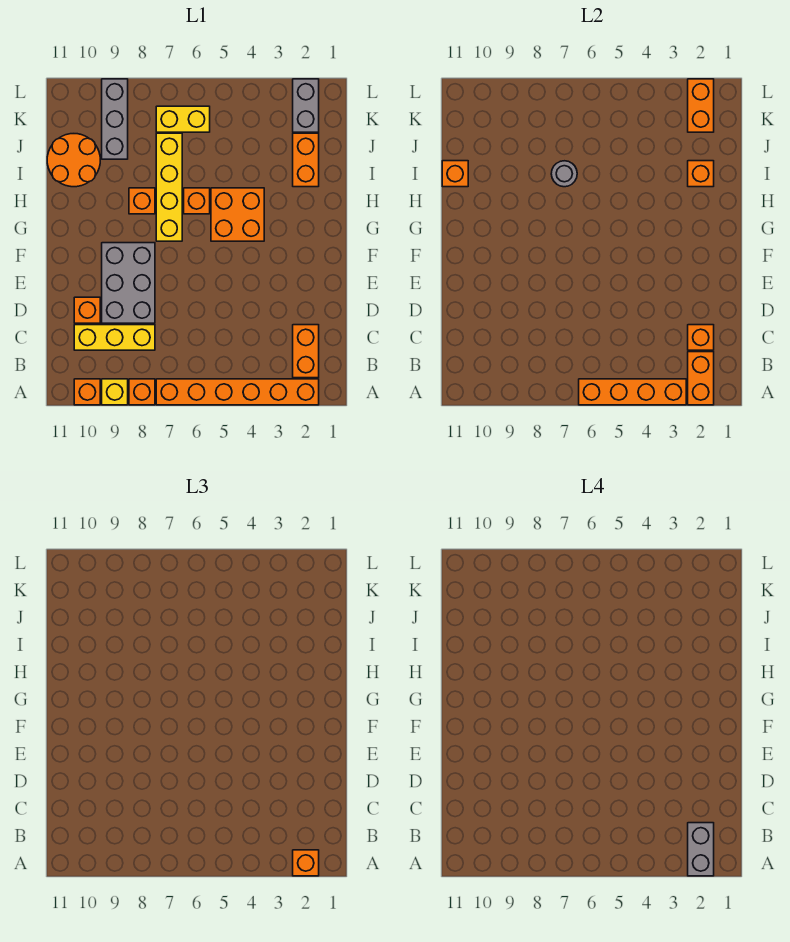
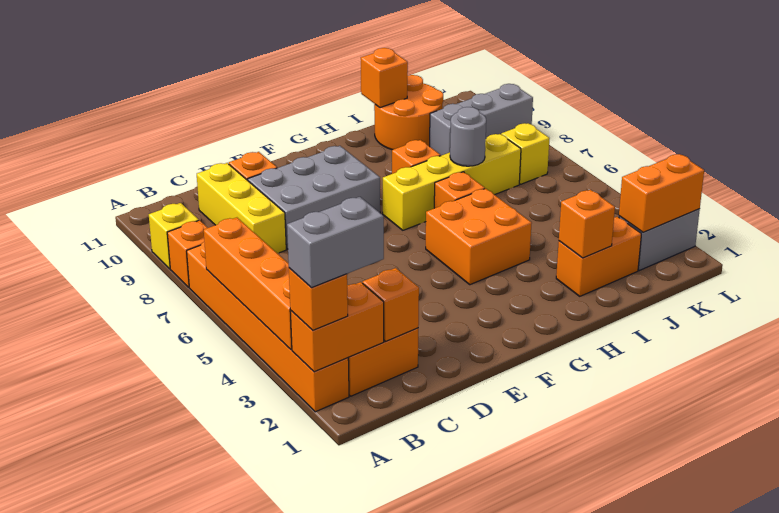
orange 1x1 brick [74,379,100,405] -> none
yellow 1x2 brick [156,106,210,132] -> yellow 1x1 brick [501,123,550,184]

